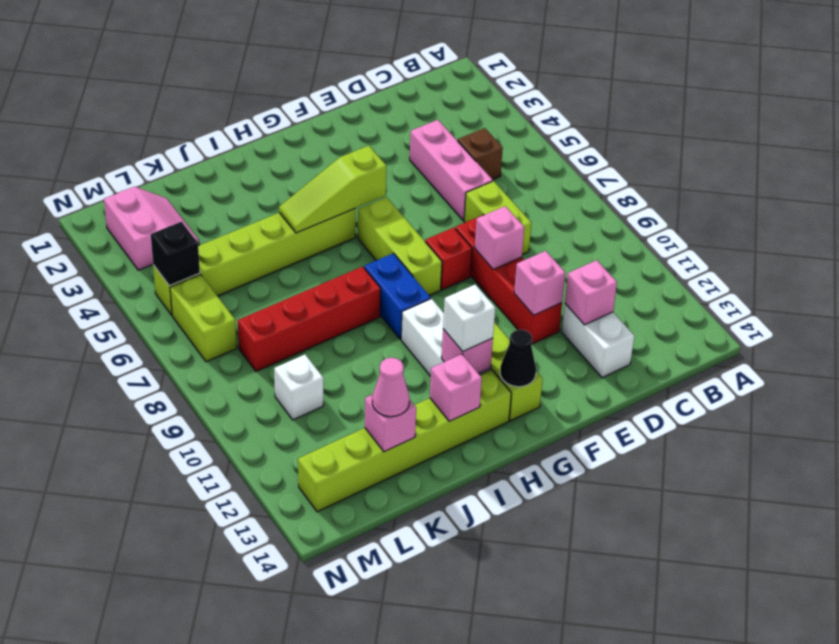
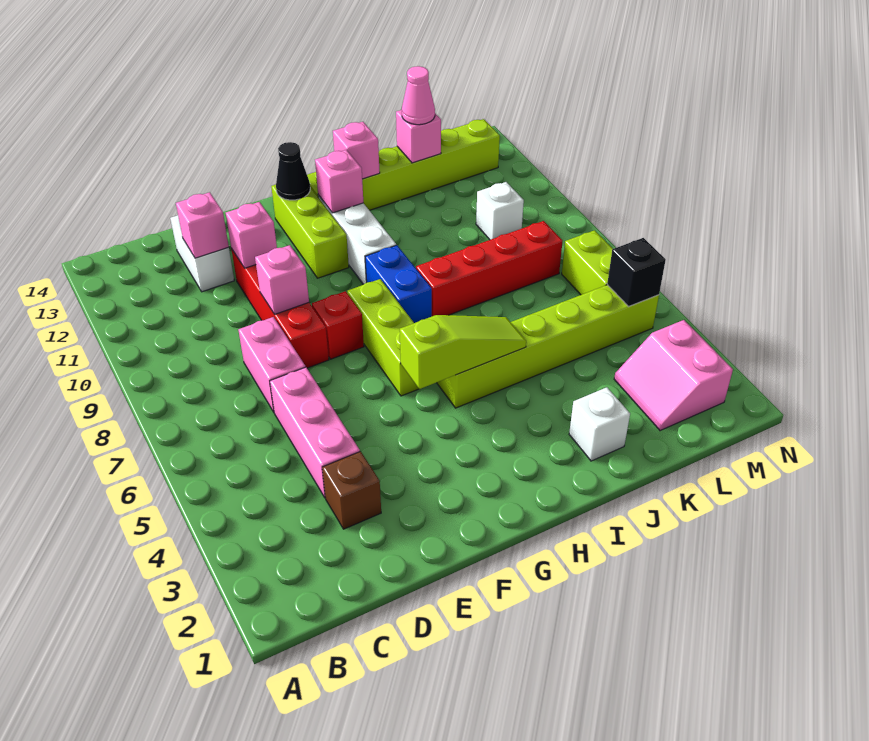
brown 1x1 brick [458,128,503,180] -> brown 1x1 brick moved to [322,452,381,529]
lime 1x2 brick [464,181,531,255] -> pink 1x2 brick [238,317,305,412]
white 1x1 brick [443,284,495,352] -> white 1x1 brick moved to [569,387,630,461]

